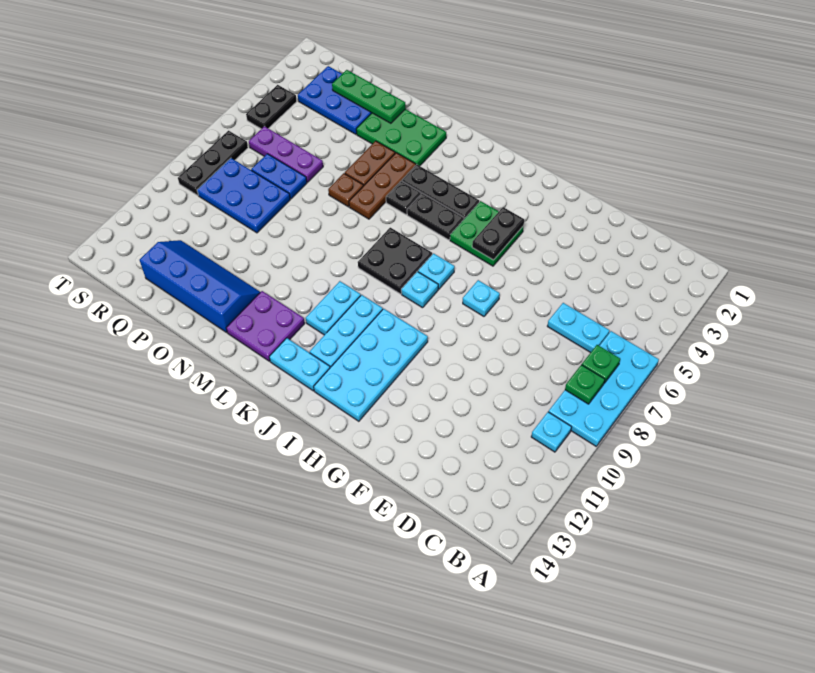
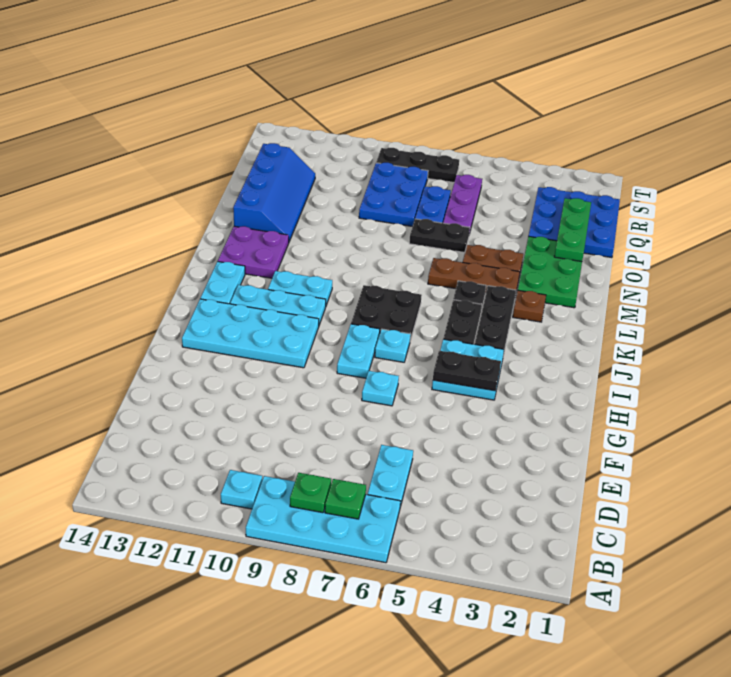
green 2x2 plate [450,201,524,266] -> cyan 2x2 plate [432,339,504,400]
cyan 1x1 plate [401,272,438,308] -> cyan 1x2 plate [337,324,380,378]
brown 1x1 plate [328,173,363,207] -> brown 1x1 plate moved to [513,290,546,322]
blue 2x3 plate [298,66,371,134] -> blue 3x3 plate [529,187,620,258]
black 1x2 plate [246,85,297,129] -> black 1x2 plate moved to [409,219,470,253]

